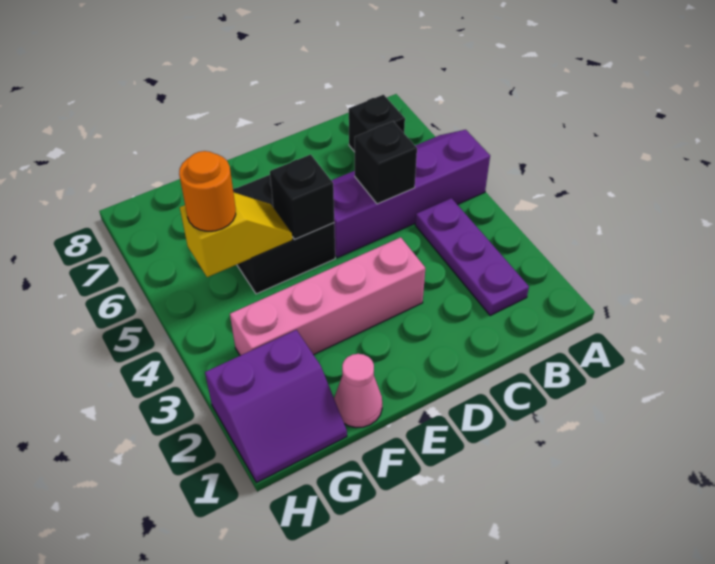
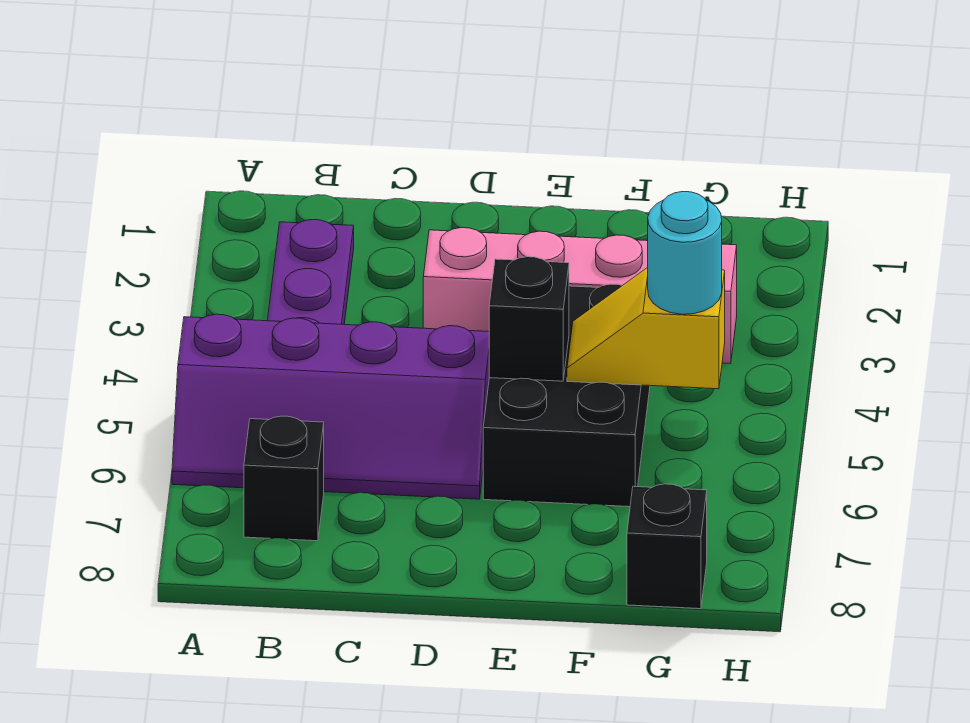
black 1x1 brick [355,121,417,204] -> black 1x1 brick moved to [627,484,707,609]
black 2x2 brick [233,175,335,294] -> black 2x3 brick [483,284,650,507]
pink 1x1 cone [334,354,382,428] -> none
purple 2x2 slope [205,330,347,483] -> none
orange 1x1 round brick [179,151,236,231] -> cyan 1x1 round brick [648,192,722,314]

